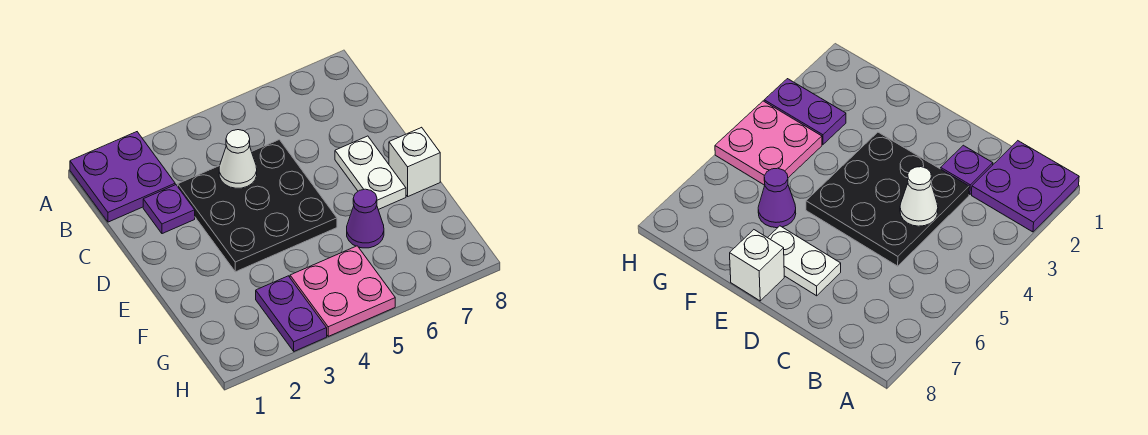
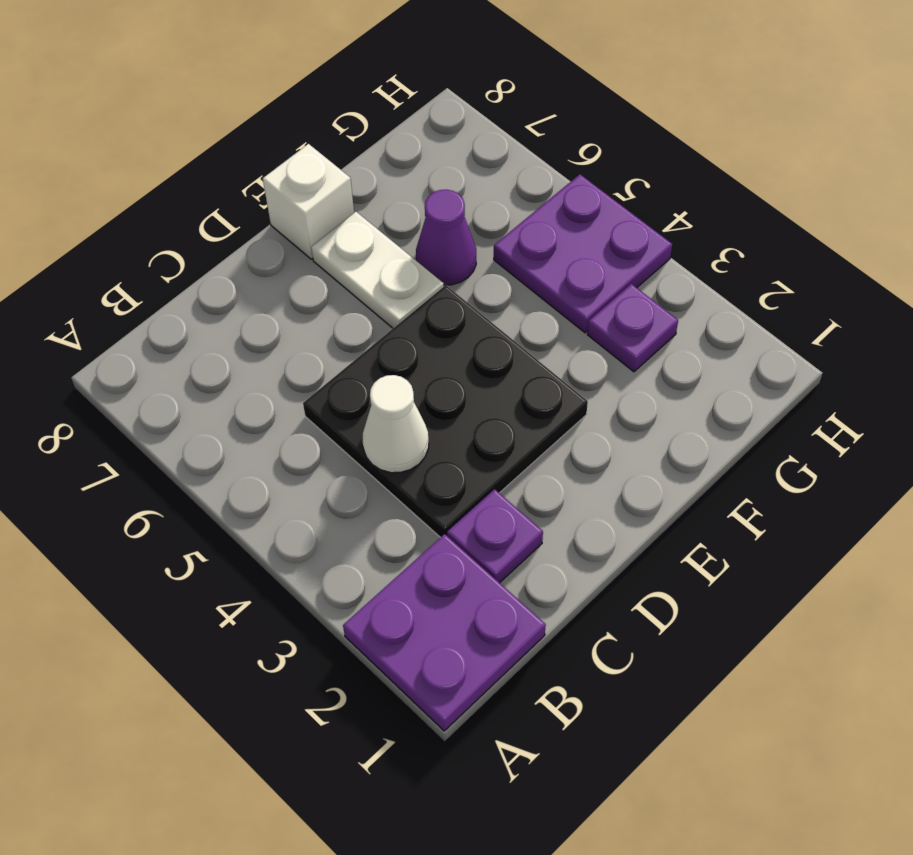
white 1x2 plate [335,136,406,210] -> white 1x2 plate turned to [311,212,444,328]
purple 1x2 plate [256,276,327,351] -> purple 1x1 plate [587,284,678,372]
pink 2x2 plate [290,246,395,336] -> purple 2x2 plate [494,174,672,333]

